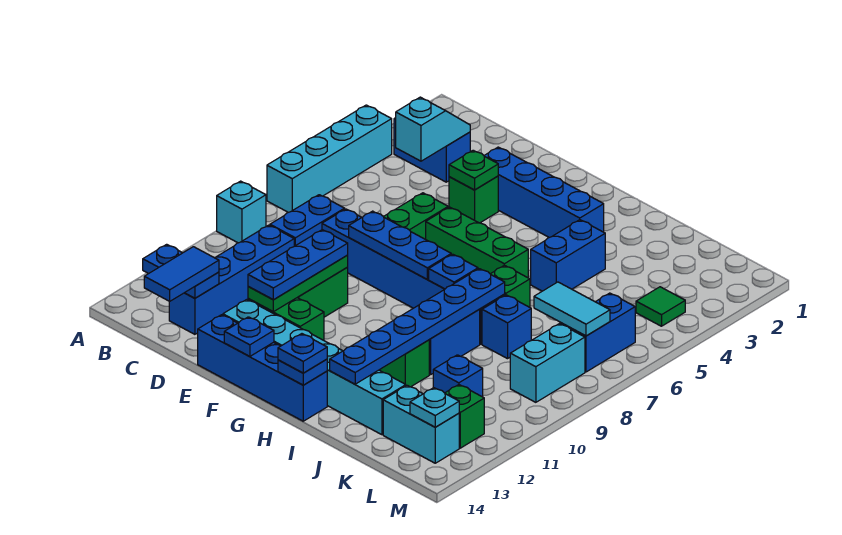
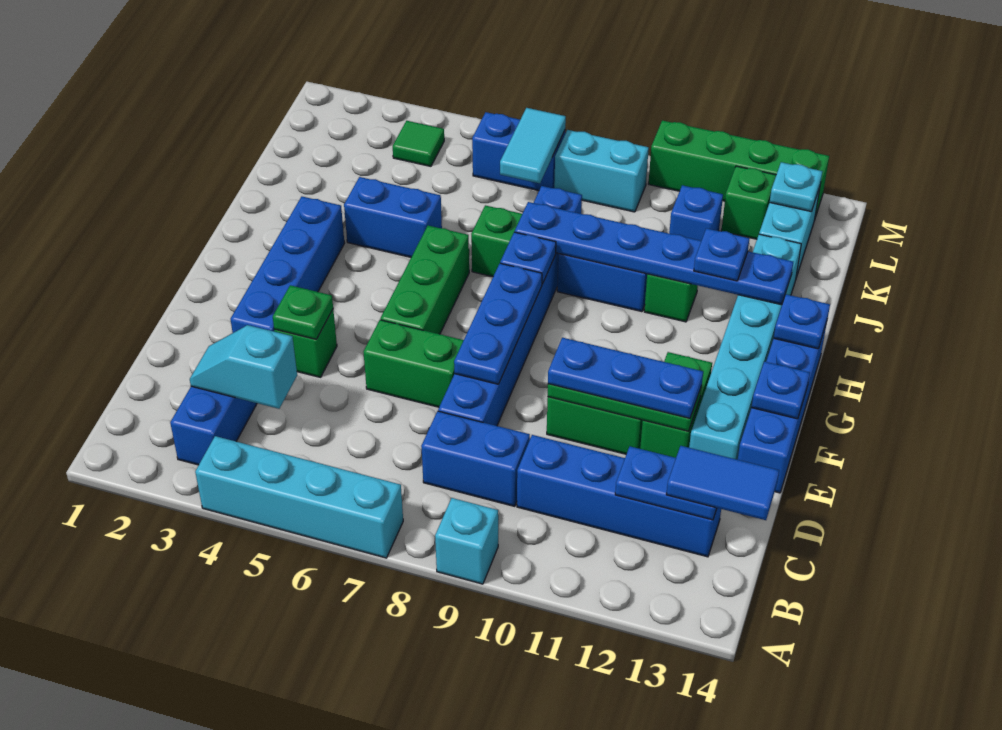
blue 1x2 plate [143,244,219,298] -> blue 1x2 plate turned to [615,446,717,520]
blue 1x1 plate [278,334,327,373] -> blue 1x1 plate moved to [694,228,749,281]
none -> green 1x4 brick [648,120,829,221]

